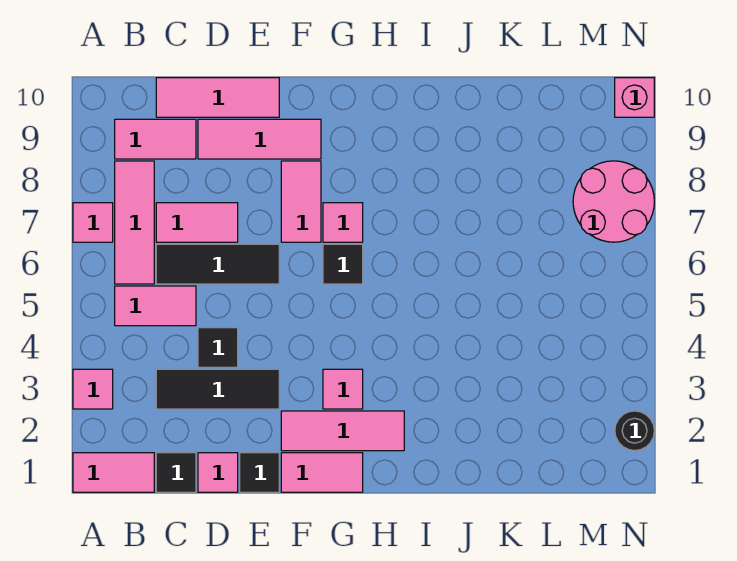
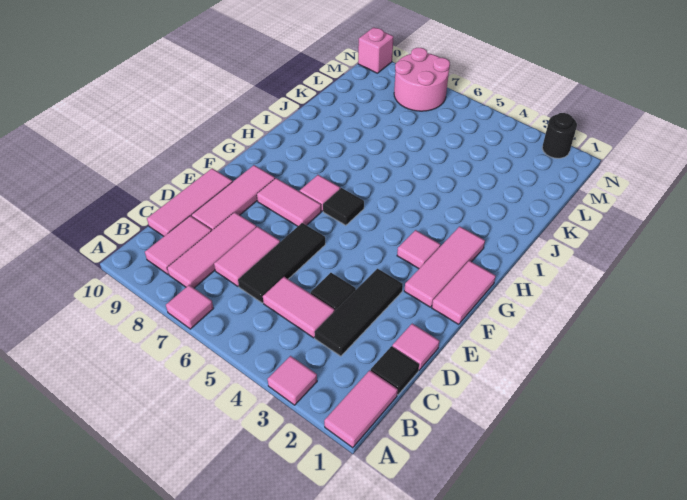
pink 1x2 tile [115,286,196,326] -> pink 1x2 tile turned to [263,277,335,338]
pink 1x3 tile [115,161,154,284] -> pink 1x3 tile turned to [167,212,256,288]
black 1x1 tile [240,453,279,492] -> none

